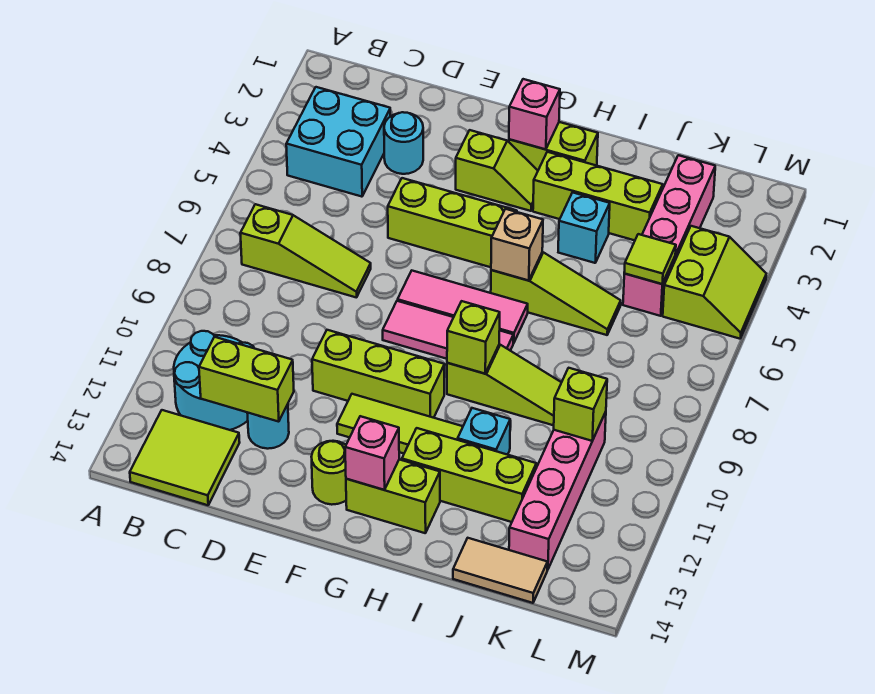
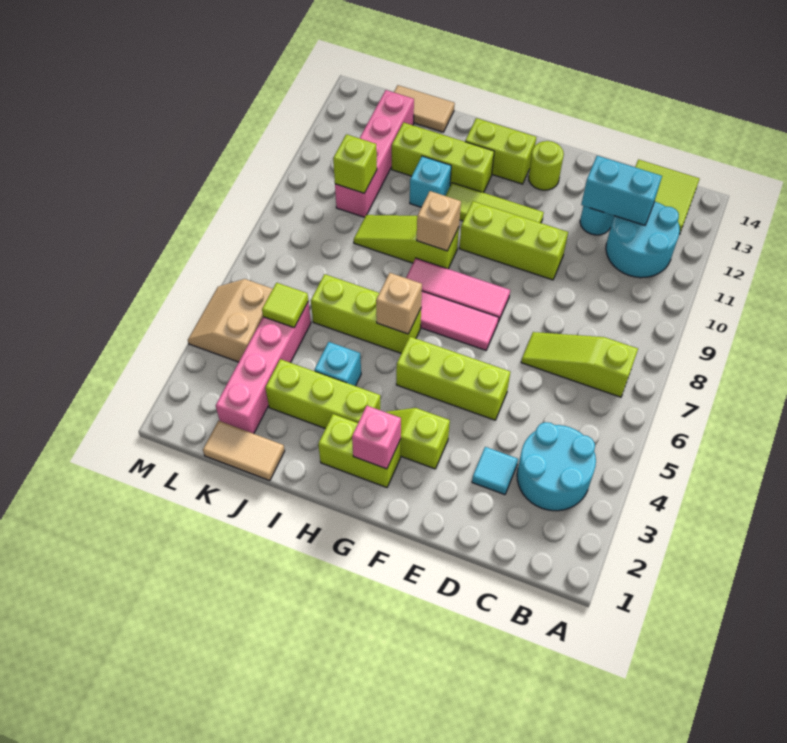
cyan 2x2 brick [286,87,390,197] -> cyan 2x2 round brick [517,422,596,511]
lime 1x2 brick [199,337,294,422] -> cyan 1x2 brick [581,156,662,225]
cyan 1x1 round brick [384,112,423,174] -> cyan 1x1 tile [472,447,518,495]
pink 1x1 brick [345,416,399,490] -> none
lime 1x3 slope [491,252,621,335] -> lime 1x3 brick [311,274,421,353]
lime 1x1 brick [447,301,500,374] -> tan 1x1 brick [417,191,461,251]
none -> tan 1x2 tile [203,421,285,481]
lime 2x2 slope [663,226,766,339] -> tan 2x2 slope [188,279,273,362]

